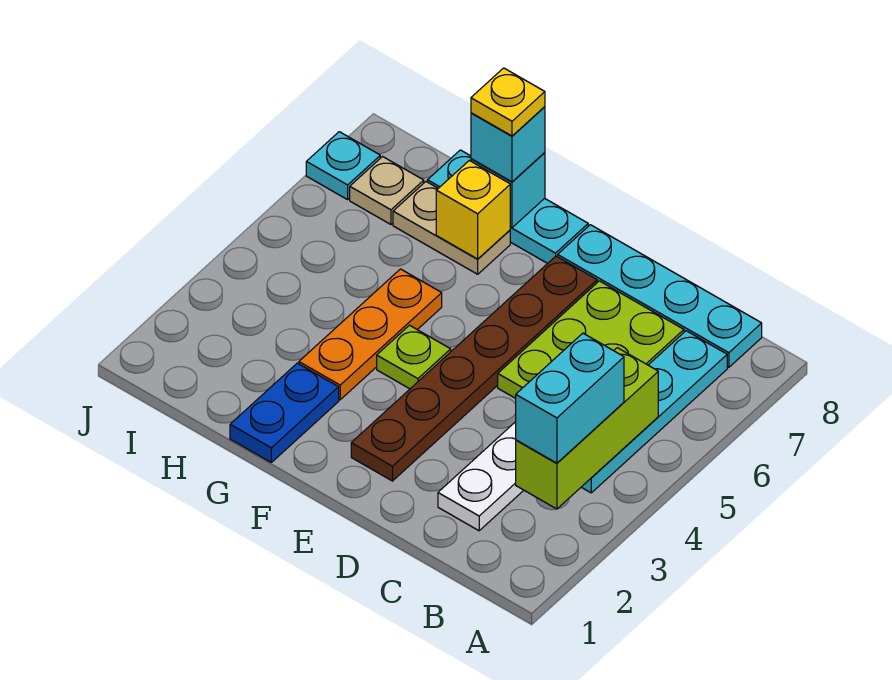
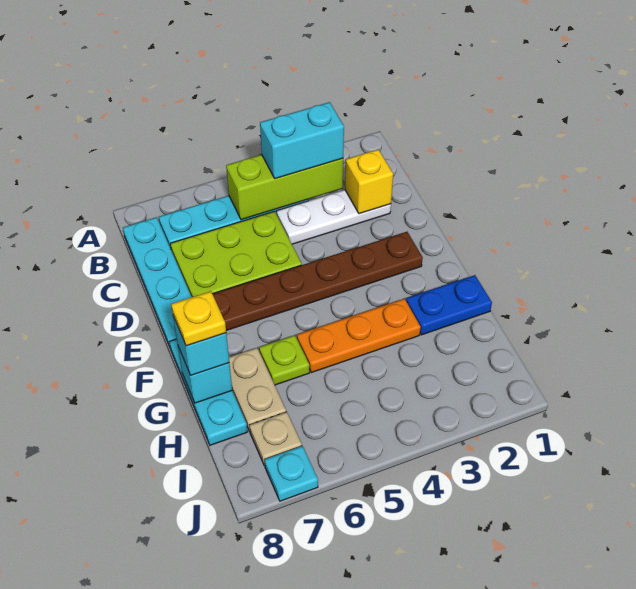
lime 1x1 plate [377,325,451,389] -> lime 1x1 plate moved to [259,335,310,385]
yellow 1x1 brick [436,161,510,259] -> yellow 1x1 brick moved to [345,150,393,214]

